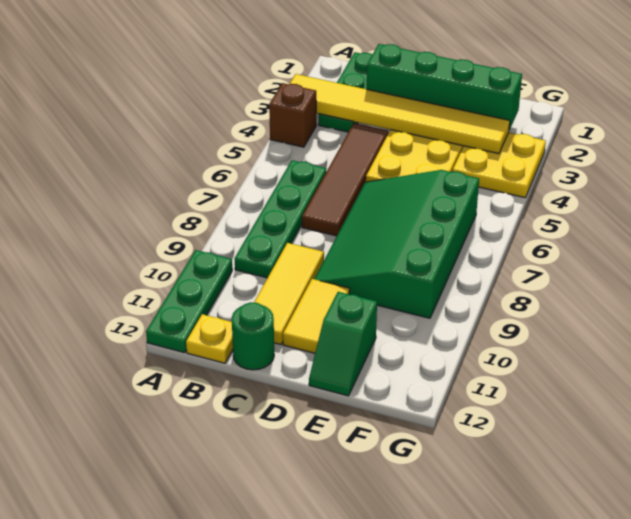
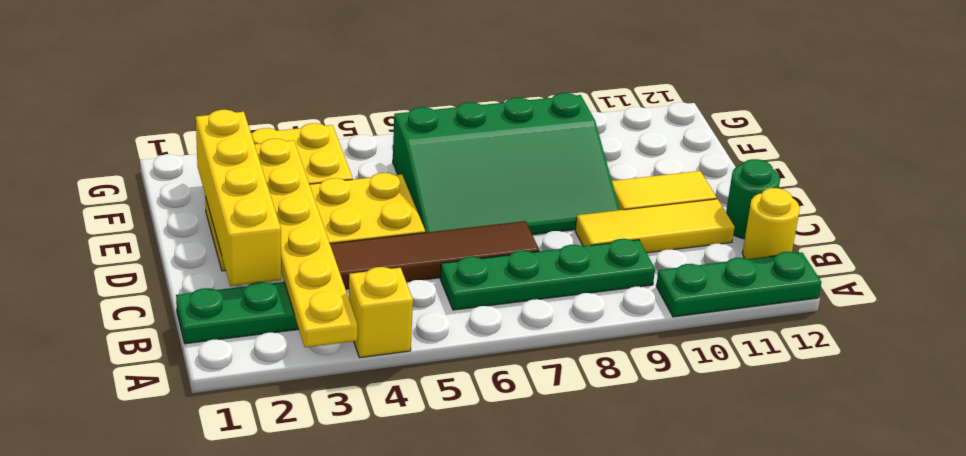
yellow 1x6 tile [290,74,510,154] -> yellow 1x6 plate [254,139,357,347]
brown 1x1 brick [269,83,316,147] -> yellow 1x1 brick [349,267,413,358]
yellow 1x1 plate [186,314,233,363] -> yellow 1x1 round brick [742,188,800,259]
green 1x4 brick [367,44,522,130] -> yellow 1x4 brick [196,110,281,286]
green 1x2 slope [309,292,377,396] -> none

